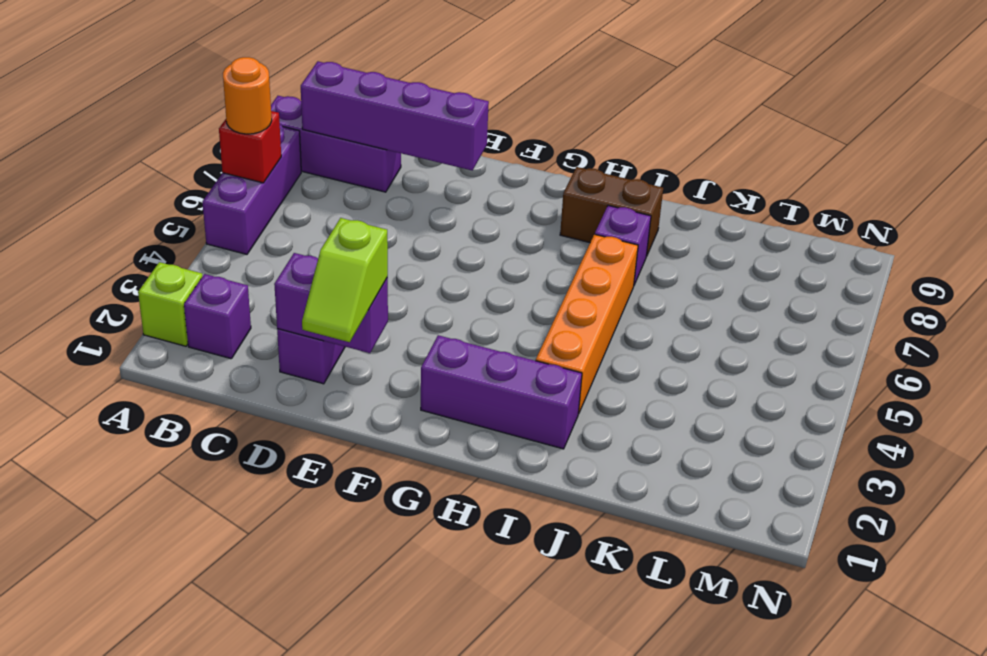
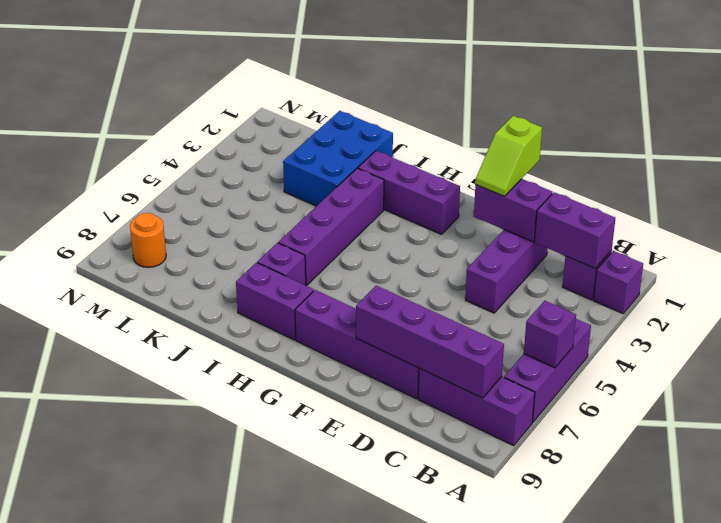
lime 1x1 brick [138,262,202,346] -> purple 1x1 brick [593,251,643,314]
red 1x1 brick [219,111,281,183] -> purple 1x1 brick [524,301,576,368]
orange 1x1 round brick [223,57,272,134] -> orange 1x1 round brick moved to [130,213,166,267]
none -> purple 1x2 brick [534,192,615,268]
none -> purple 1x4 brick [295,290,419,399]
lime 1x2 slope [302,218,388,342] -> lime 1x2 slope turned to [476,116,542,196]
brown 1x2 brick [560,167,663,256] -> purple 1x2 brick [236,263,314,340]
orange 1x4 brick [536,234,638,414] -> purple 1x4 brick [278,168,384,285]
none -> blue 2x3 brick [283,111,393,206]

